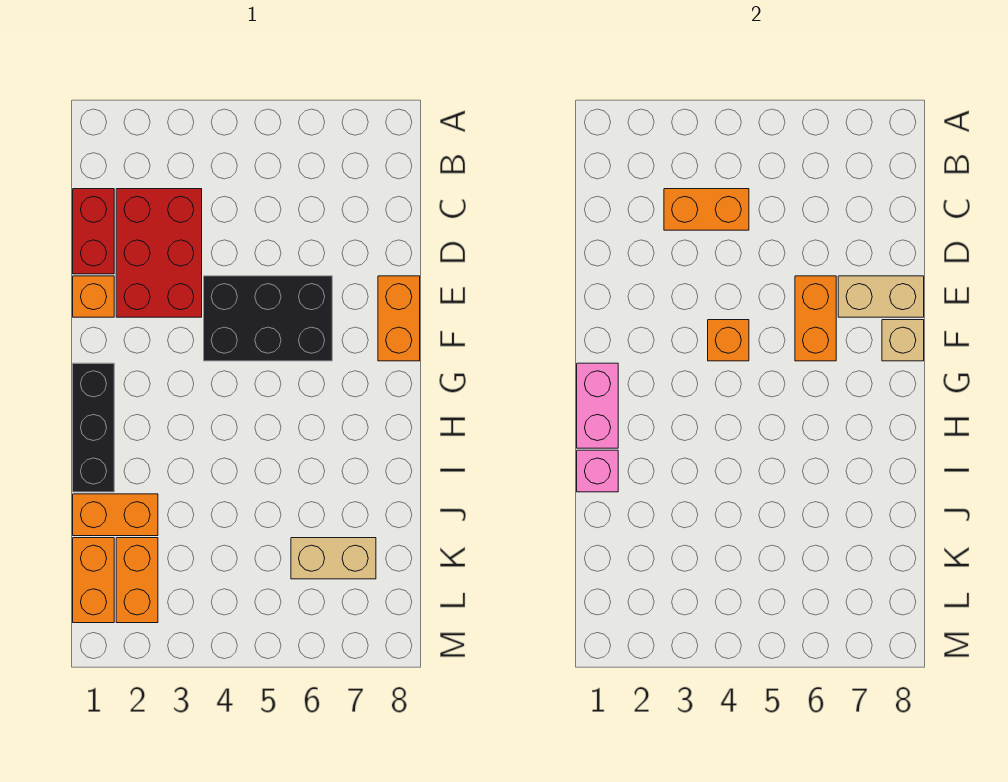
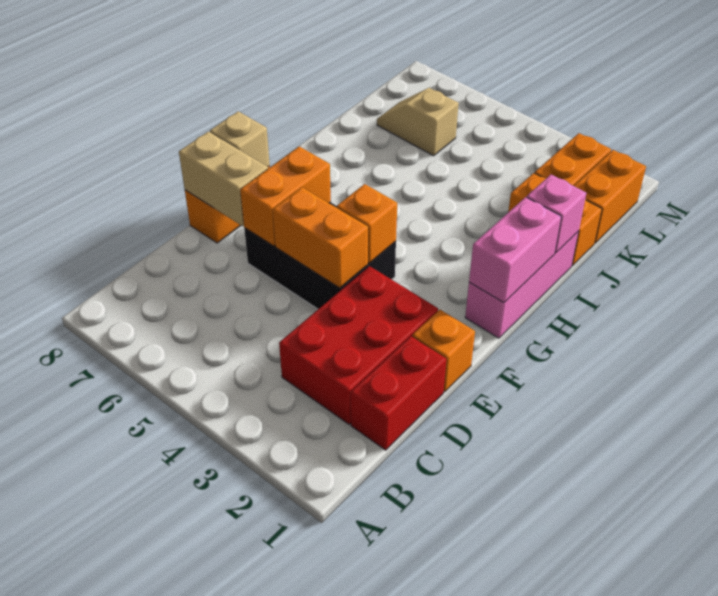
orange 1x2 brick [664,189,749,230] -> orange 1x2 brick moved to [273,187,368,288]
black 1x3 brick [73,363,114,492] -> pink 1x3 brick [465,231,579,338]
tan 1x2 brick [291,538,376,579] -> tan 1x2 slope [377,88,459,156]

